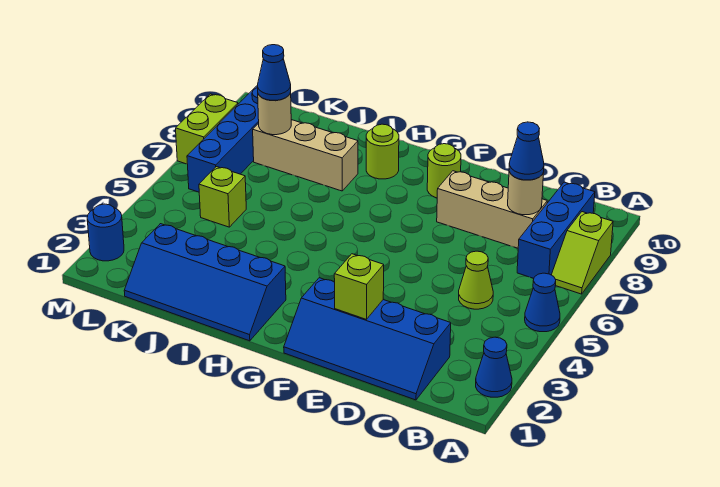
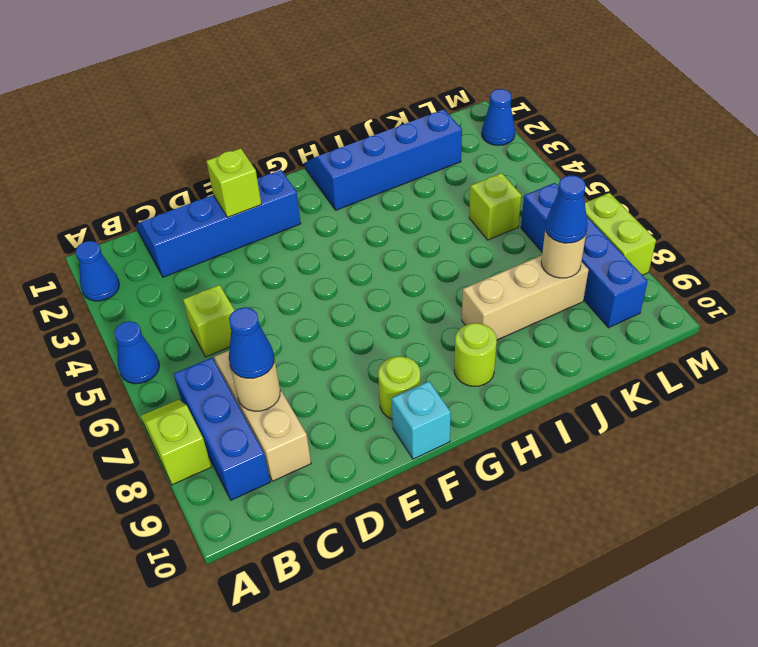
lime 1x1 cone [459,251,493,309] -> lime 1x1 brick [183,285,235,357]
tan 1x3 brick [437,171,547,248] -> tan 1x3 brick turned to [215,351,311,481]
none -> cyan 1x1 brick [392,381,451,459]
blue 1x1 round brick [87,204,124,261] -> blue 1x1 cone [482,89,515,145]

